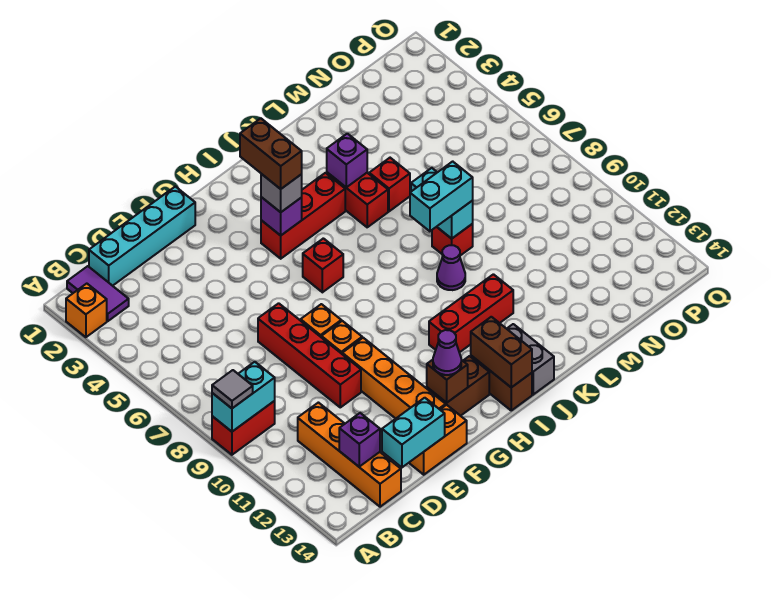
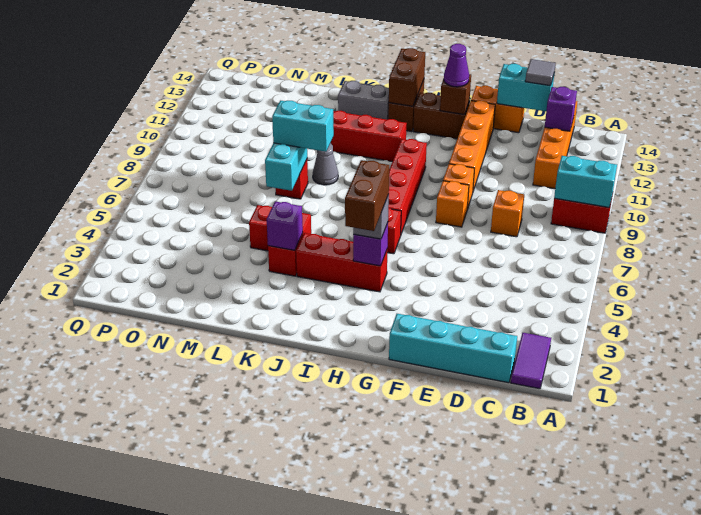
orange 1x1 brick [66,284,107,337] -> orange 1x1 brick moved to [491,190,524,237]
grey 1x1 tile [212,370,253,408] -> grey 1x1 tile moved to [525,59,556,86]
red 1x4 brick [258,303,361,407] -> red 1x4 brick moved to [388,139,427,234]
grey 1x2 brick [507,324,554,395] -> grey 1x2 brick turned to [338,81,389,120]
purple 1x1 cone [437,245,465,290] -> grey 1x1 cone [313,143,338,185]

